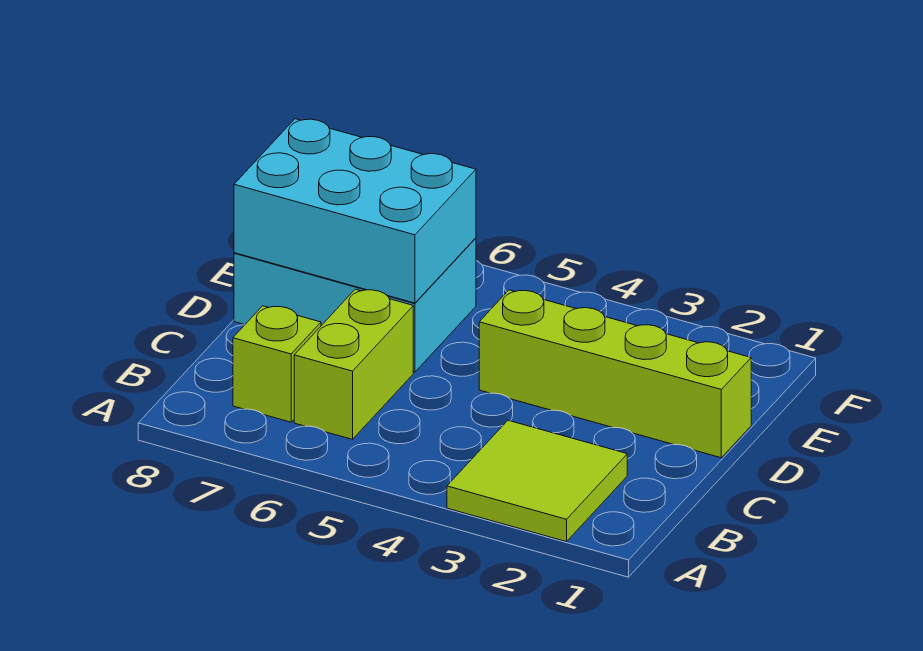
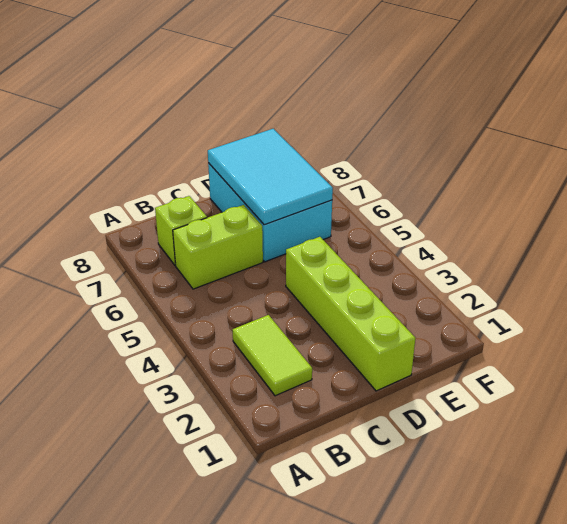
lime 2x2 tile [447,420,627,542] -> lime 1x2 tile [233,315,312,396]
cyan 2x3 brick [234,119,476,303] -> cyan 2x3 tile [208,129,333,225]

